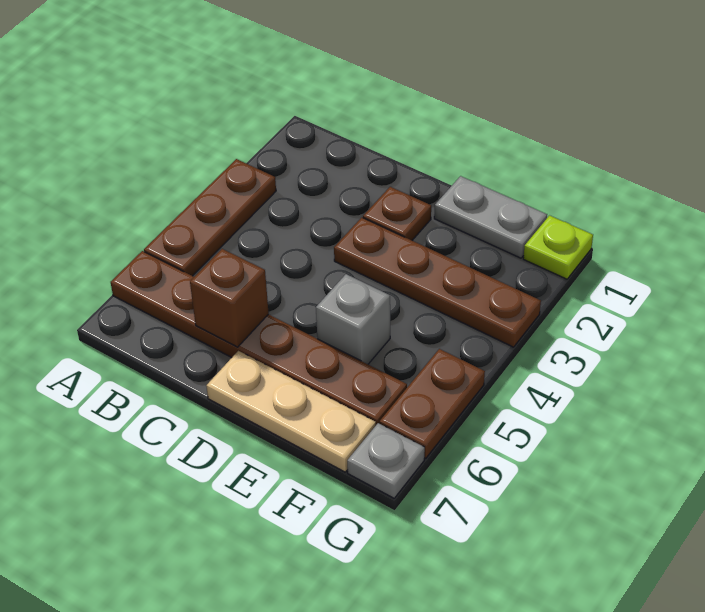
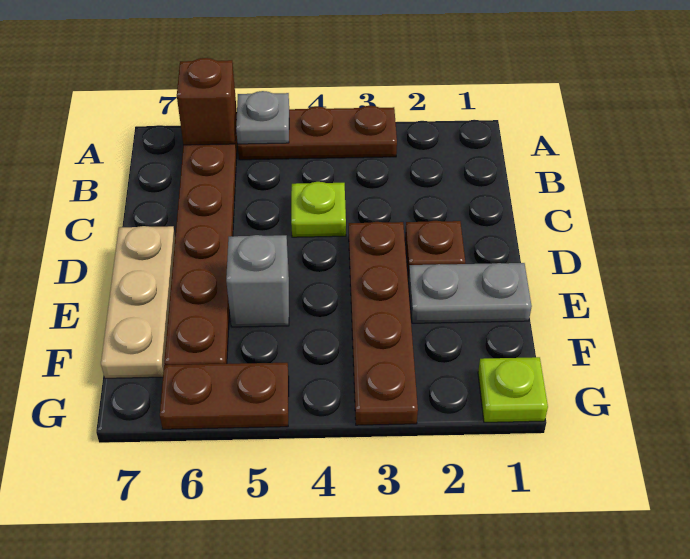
none -> lime 1x1 plate [291,182,346,237]
brown 1x1 brick [190,249,269,347] -> brown 1x1 brick moved to [177,58,237,145]
grey 1x2 plate [434,176,547,258] -> grey 1x2 plate turned to [408,263,532,323]
grey 1x1 plate [347,423,425,498] -> grey 1x1 plate moved to [236,91,289,144]

